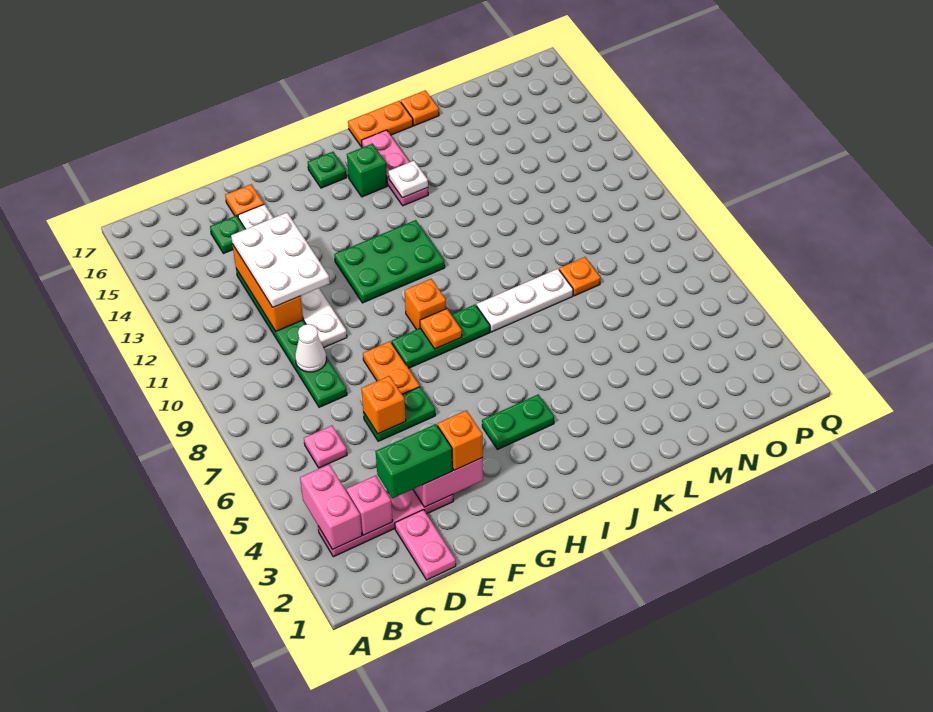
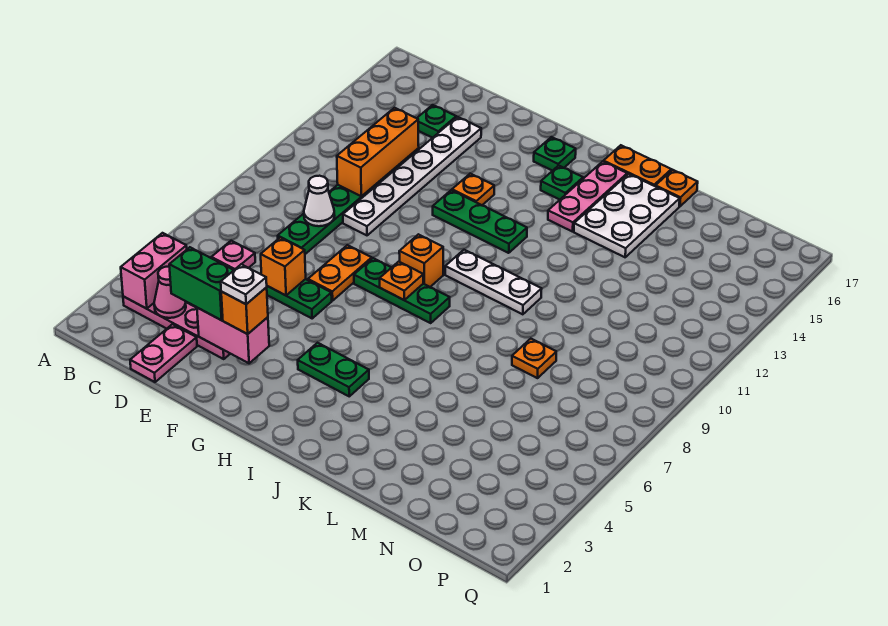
pink 1x1 brick [347,475,393,535] -> pink 1x1 cone [154,267,186,318]
white 2x3 plate [231,213,330,307] -> white 2x3 plate moved to [574,174,680,257]
orange 1x1 plate [225,184,264,217] -> orange 1x1 plate moved to [452,174,494,205]
green 2x3 plate [334,220,445,303] -> green 1x3 plate [433,190,527,253]
green 1x1 brick [347,144,387,197] -> green 1x1 plate [541,165,583,200]
white 1x3 plate [477,269,573,332] -> white 1x3 plate moved to [445,250,542,314]
white 1x1 plate [388,161,428,198] -> white 1x1 plate moved to [221,264,267,304]

